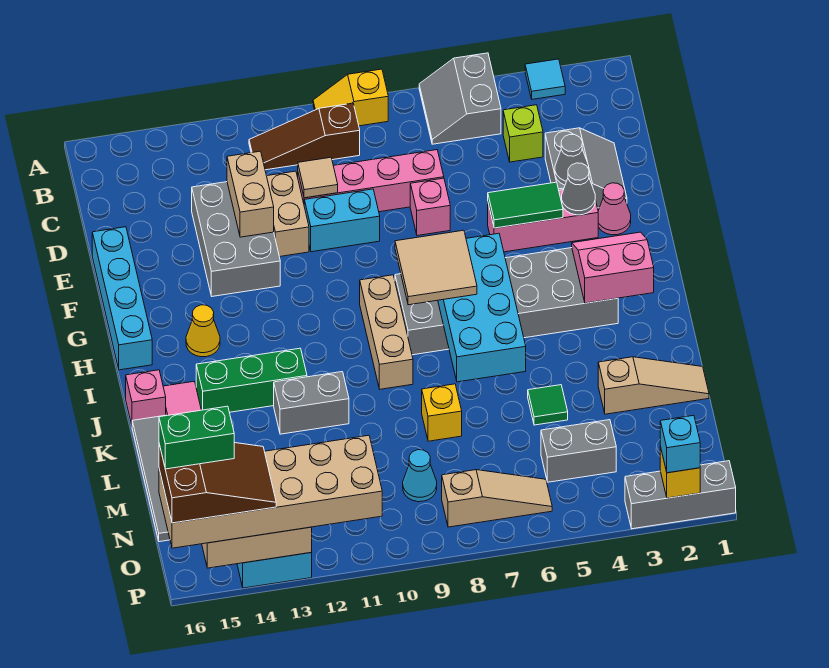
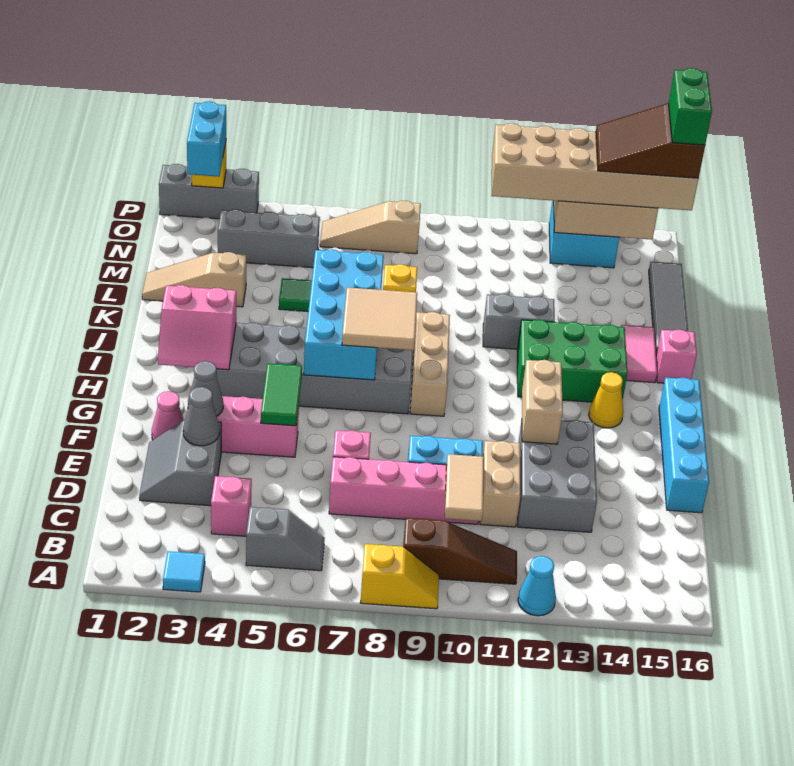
grey 2x2 slope [419,53,501,144] -> grey 1x2 slope [246,507,325,571]
lime 1x1 brick [503,105,543,162] -> pink 1x1 brick [211,476,252,536]
tan 1x1 tile [298,157,338,198] -> tan 1x2 tile [445,454,484,521]
tan 1x2 brick [227,151,274,237] -> tan 1x2 brick moved to [522,360,563,444]
green 1x2 tile [488,182,563,228] -> green 1x2 tile turned to [261,363,302,426]
green 1x3 brick [196,348,307,412] -> green 2x3 brick [517,319,628,402]
grey 1x2 brick [541,420,616,482] -> grey 1x3 brick [218,209,320,268]
cyan 1x1 cone [403,450,437,502] -> cyan 1x1 cone moved to [518,556,556,616]
green 1x2 brick [159,406,234,469] -> green 1x2 brick turned to [669,68,712,145]
cyan 1x1 brick [660,415,700,473] -> cyan 1x2 brick [187,101,226,177]

